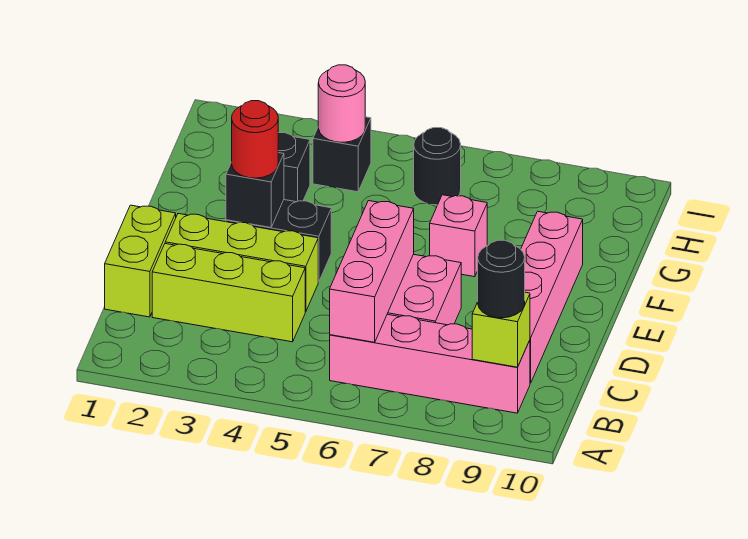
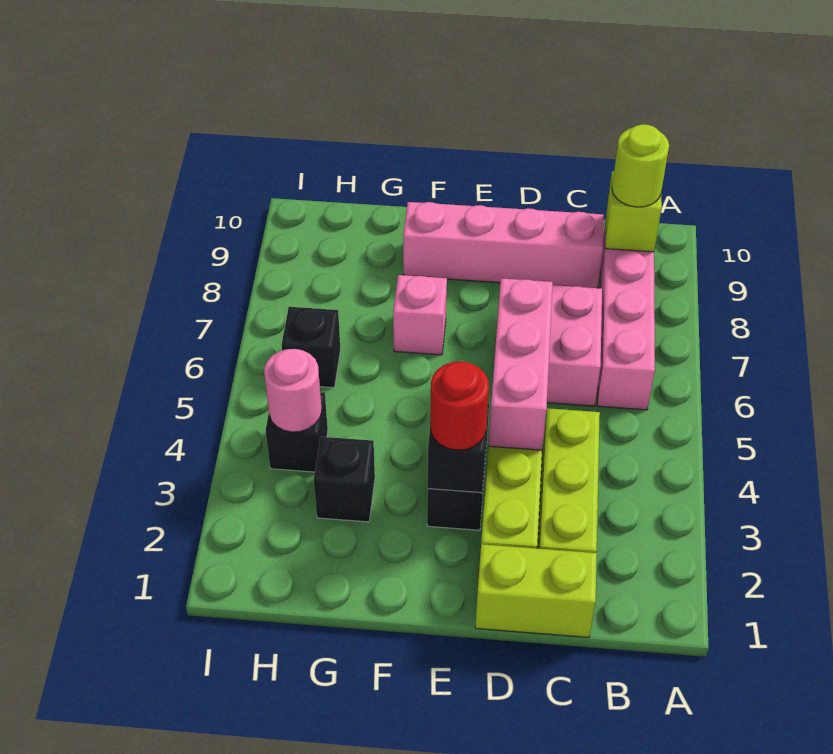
pink 1x3 brick [330,201,414,342] -> pink 1x3 brick turned to [489,278,553,450]
black 1x1 round brick [478,240,525,318] -> lime 1x1 round brick [612,124,669,207]
black 1x1 round brick [414,128,461,205] -> black 1x1 brick [282,307,341,388]

